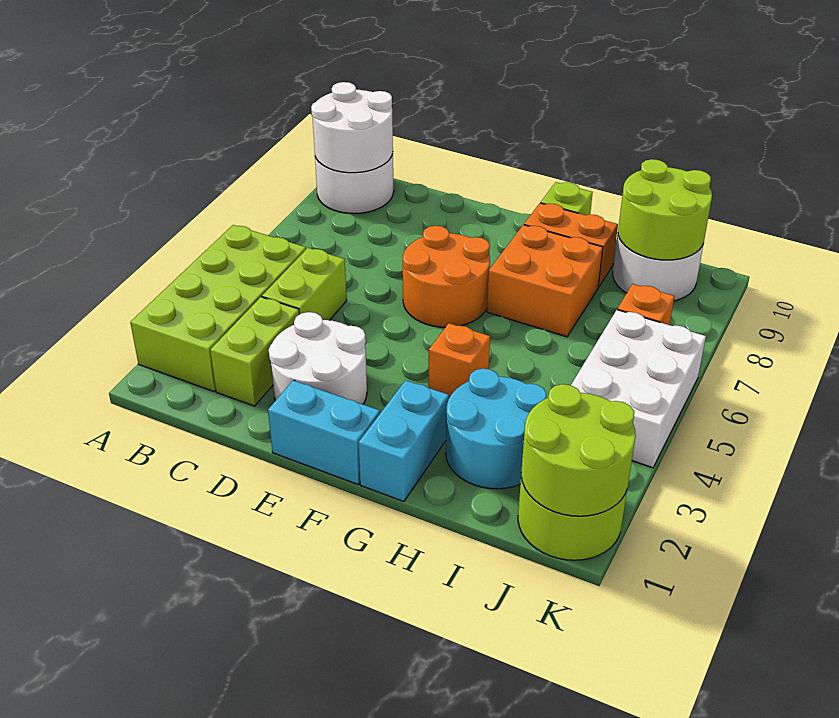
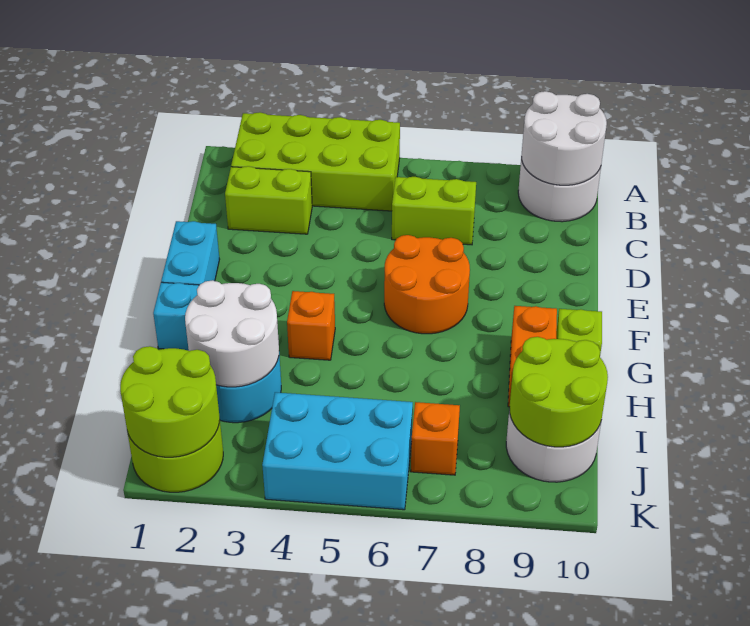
lime 1x2 brick [262,248,347,320] -> lime 1x2 brick moved to [392,177,476,245]
white 2x2 round brick [269,312,367,404] -> white 2x2 round brick moved to [185,280,279,387]
orange 2x2 brick [487,225,603,337] -> none
white 2x3 brick [571,310,706,468] -> cyan 2x3 brick [262,392,413,510]

